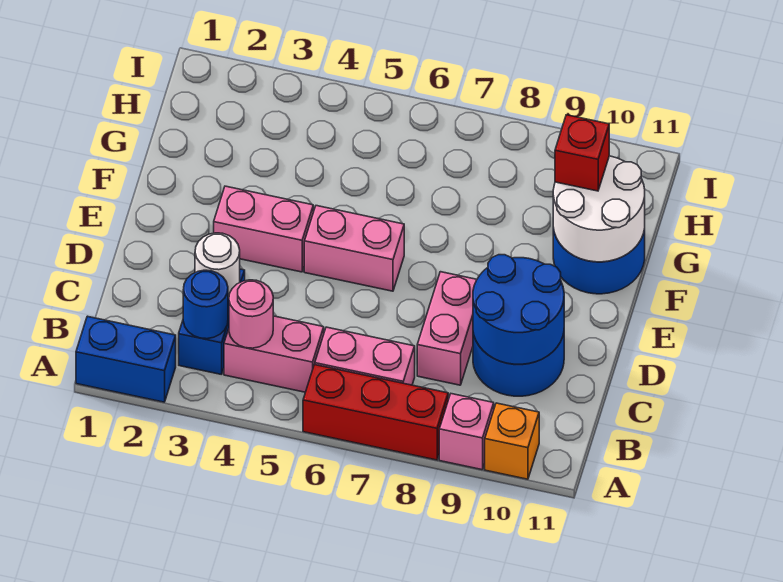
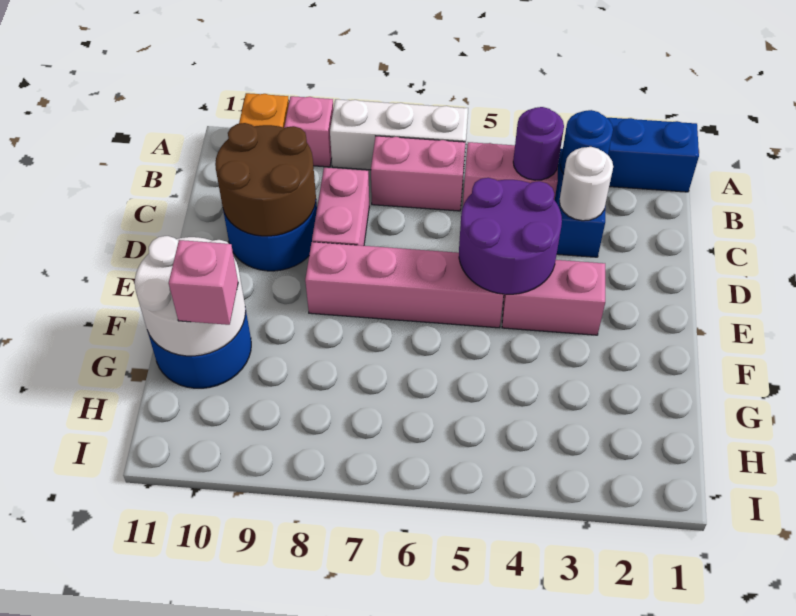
red 1x3 brick [303,365,448,460] -> white 1x3 brick [330,99,468,173]
pink 1x1 round brick [229,280,273,348] -> purple 1x1 round brick [513,107,564,180]
blue 2x2 round brick [473,255,564,364] -> brown 2x2 round brick [215,123,316,236]
none -> purple 2x2 round brick [459,178,562,295]
pink 1x2 brick [304,206,404,291] -> pink 1x4 brick [305,242,504,328]
red 1x1 brick [555,115,609,191] -> pink 1x1 brick [169,240,238,325]

